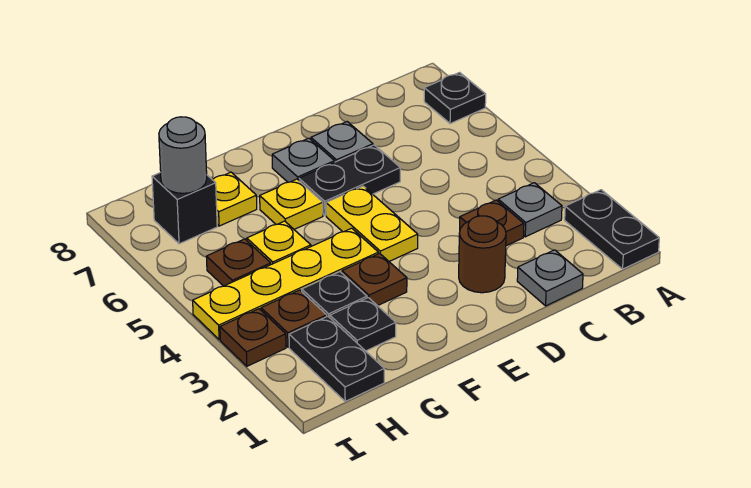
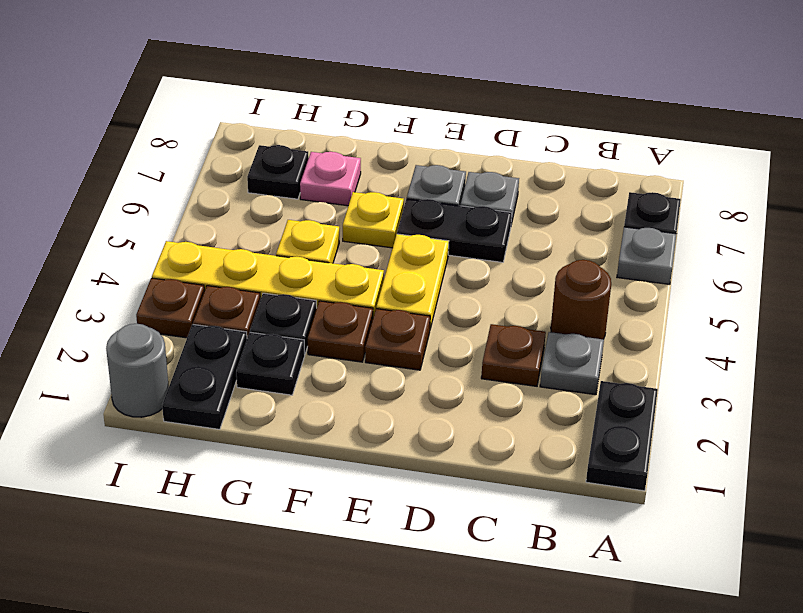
grey 1x1 plate [517,250,583,306] -> grey 1x1 plate moved to [617,227,676,284]
brown 1x1 round brick [459,216,506,293] -> brown 1x1 round brick moved to [551,260,611,339]
yellow 1x1 plate [213,172,257,226] -> pink 1x1 plate [300,152,361,206]
brown 1x1 plate [206,239,271,286] -> brown 1x1 plate moved to [365,309,430,370]
black 1x1 brick [152,172,217,244] -> black 1x1 plate [247,145,309,199]
grey 1x1 round brick [159,117,207,193] -> grey 1x1 round brick moved to [106,324,169,417]

